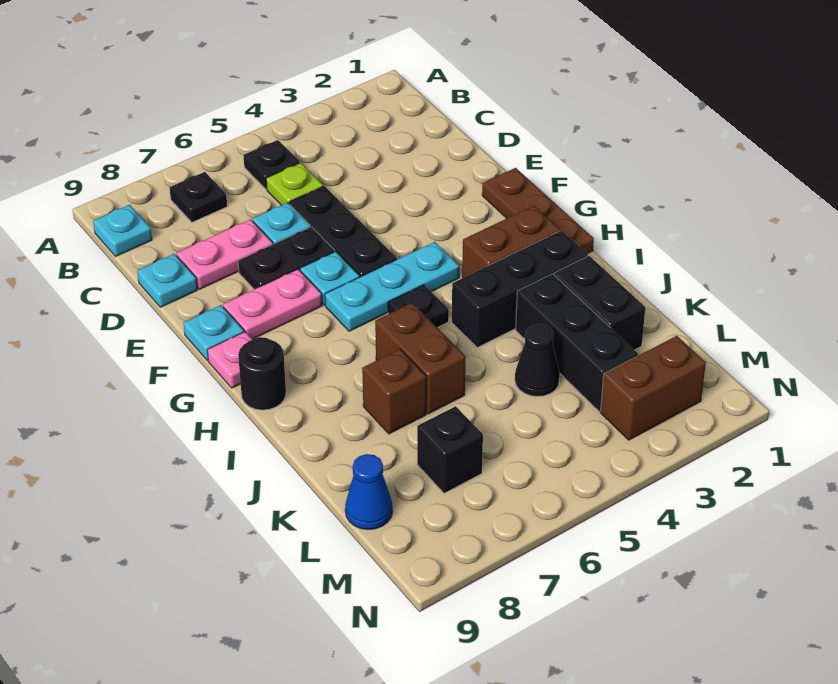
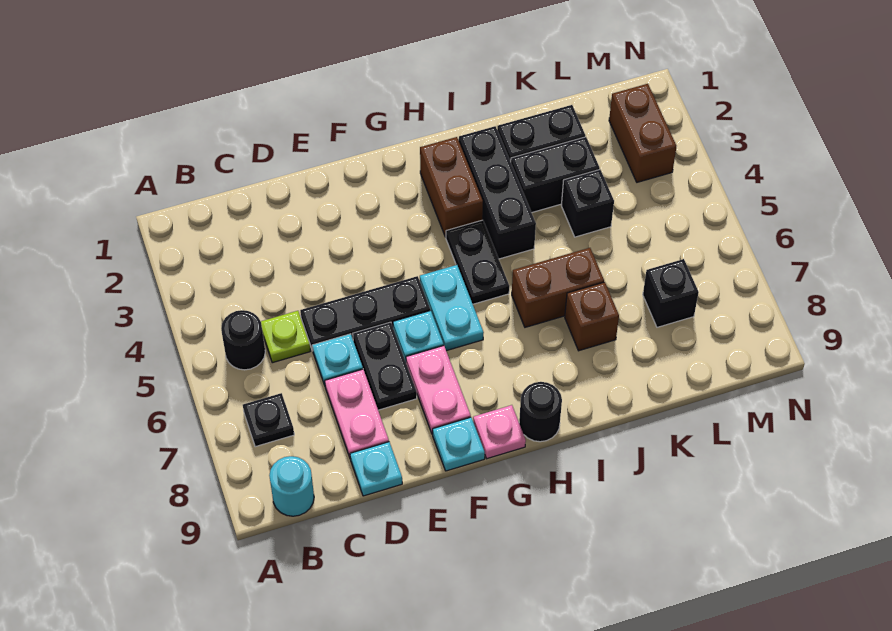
black 1x1 plate [243,140,300,189] -> black 1x1 round brick [221,310,265,370]
cyan 1x1 plate [93,205,152,257] -> cyan 1x1 round brick [269,456,314,516]
brown 1x3 plate [482,168,594,254] -> none
cyan 1x3 plate [325,242,459,331] -> cyan 1x2 plate [420,265,484,351]
black 1x1 plate [388,285,449,328] -> black 1x2 plate [446,220,509,304]
black 1x3 brick [516,274,638,411] -> black 1x2 brick [511,137,600,213]
black 1x1 cone [515,324,560,397] -> black 1x1 brick [561,170,614,237]
blue 1x1 cone [345,454,392,530] -> none

